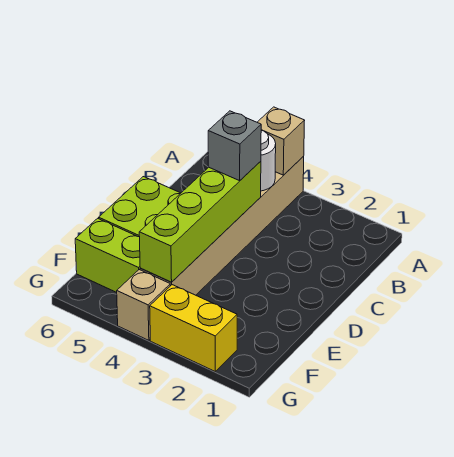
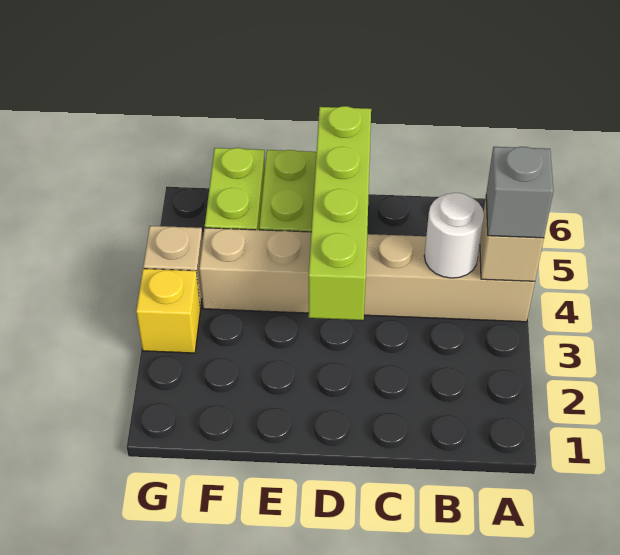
lime 1x4 brick [139,161,261,282] -> lime 1x4 brick turned to [309,106,371,320]
grey 1x1 brick [208,111,261,181] -> grey 1x1 brick moved to [486,147,554,238]
yellow 1x2 brick [150,285,237,371] -> yellow 1x1 brick [136,269,200,353]

